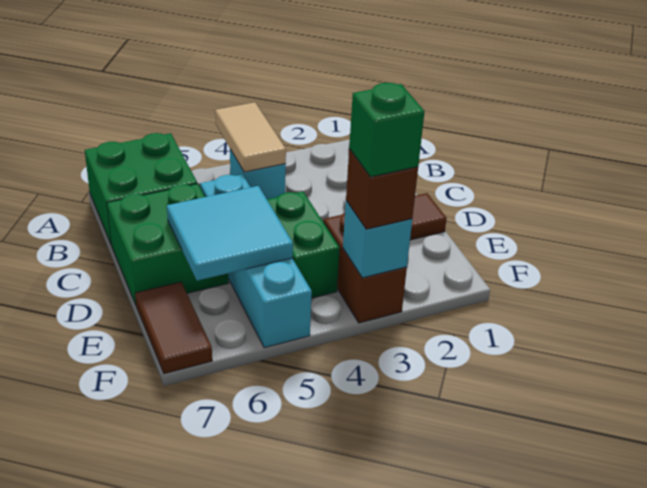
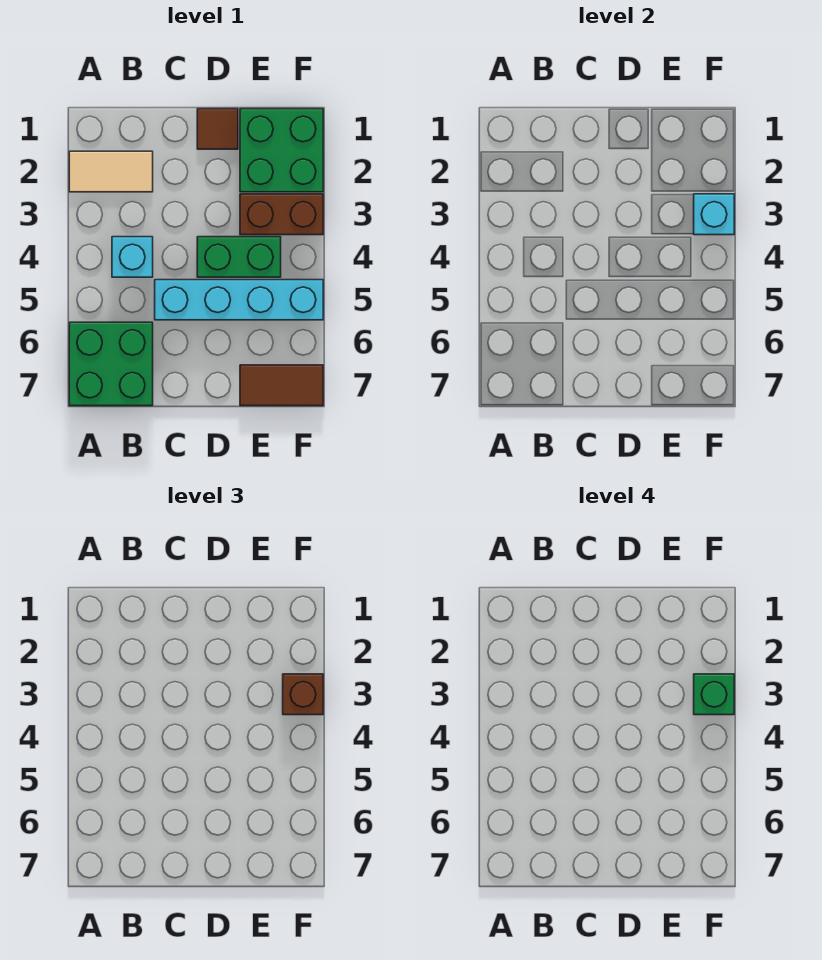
tan 1x2 tile [215,102,286,172] -> tan 1x2 tile moved to [69,151,153,192]
green 2x2 brick [107,184,229,305] -> green 2x2 brick moved to [240,109,323,192]
cyan 2x2 tile [167,186,293,281] -> none

